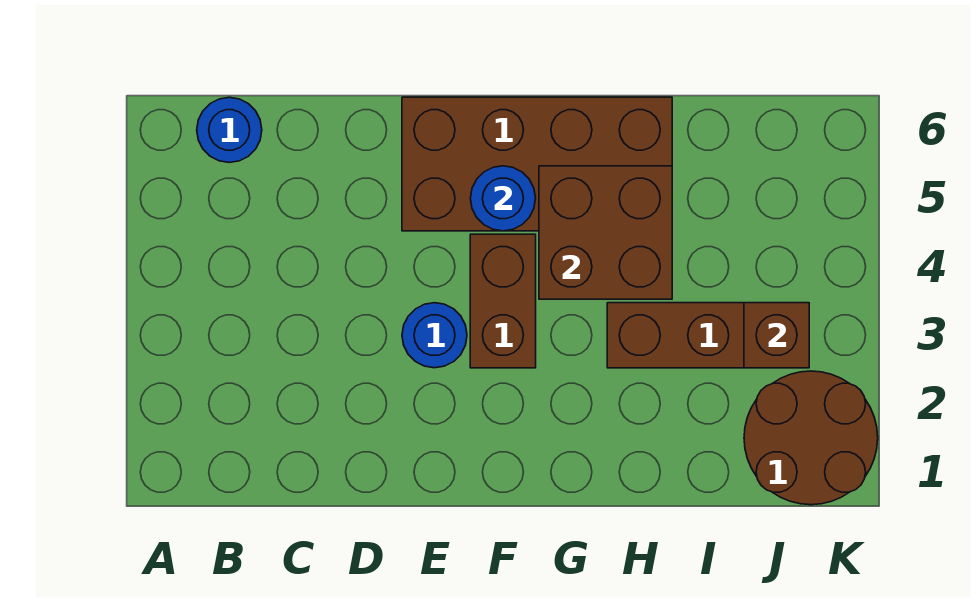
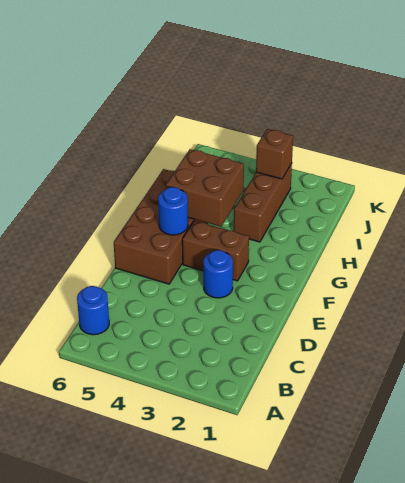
brown 2x2 round brick [744,371,878,505] -> none

